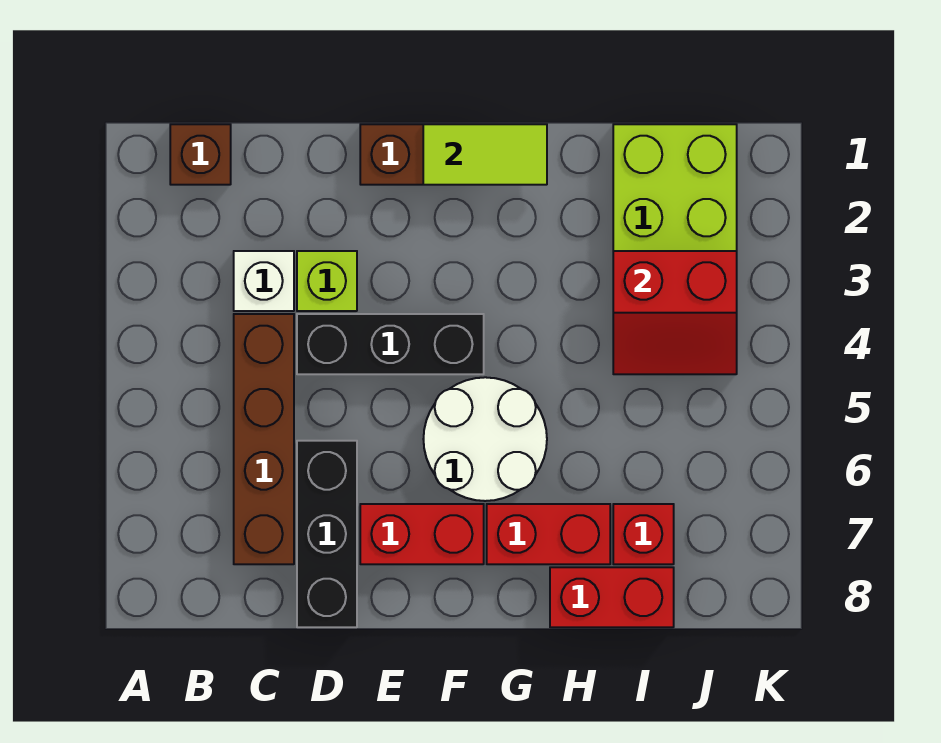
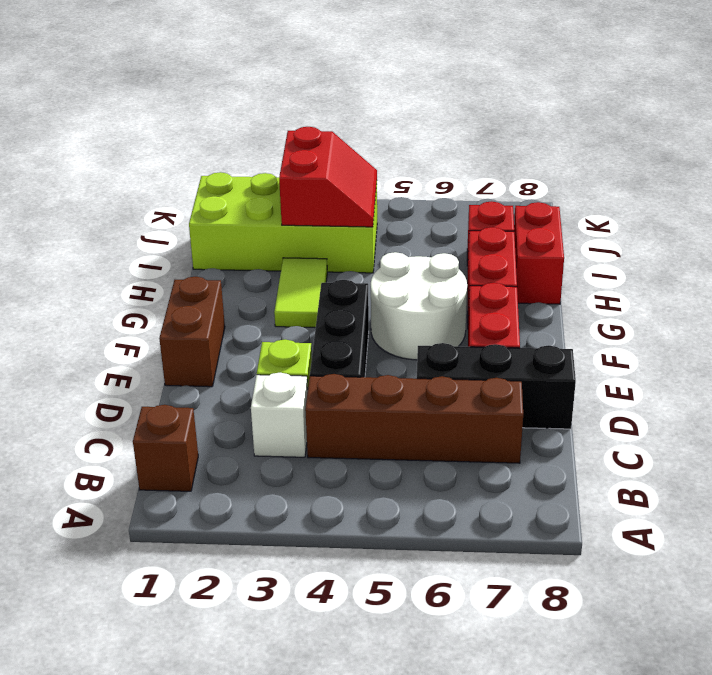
lime 1x2 tile [423,124,547,185] -> lime 1x2 tile moved to [274,258,327,328]

